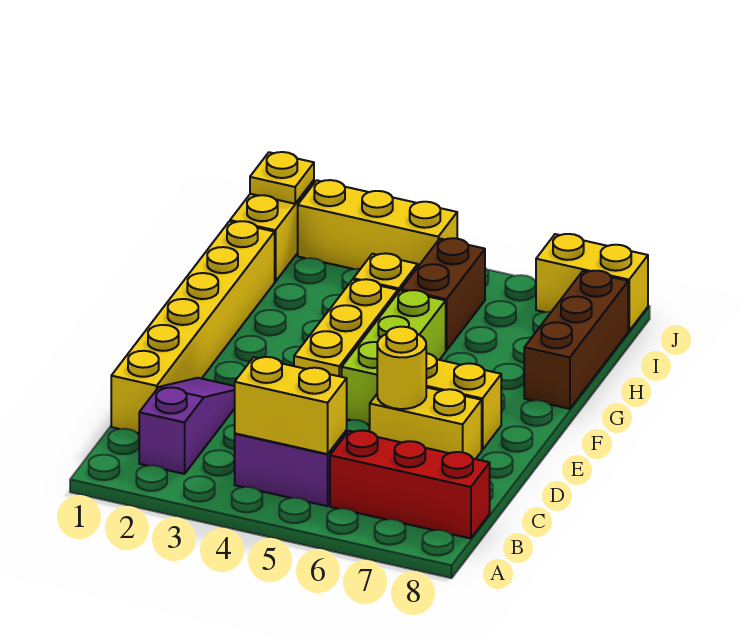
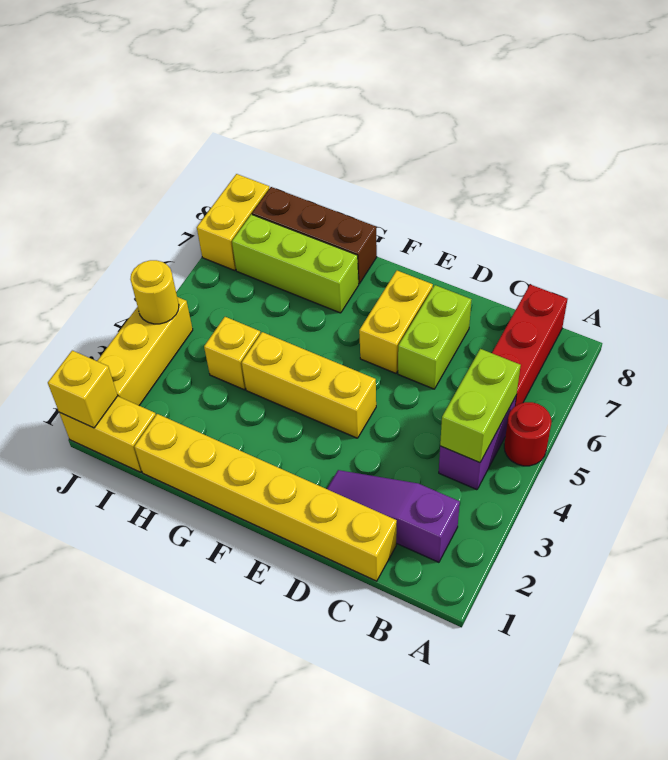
none -> red 1x1 round brick [504,402,551,466]
yellow 1x2 brick [235,357,347,454] -> lime 1x2 brick [440,349,521,463]
yellow 1x2 brick [370,387,482,459] -> lime 1x2 brick [398,285,472,389]
yellow 1x1 round brick [377,327,426,409] -> yellow 1x1 round brick moved to [130,260,179,324]
lime 1x3 brick [342,290,446,425] -> lime 1x3 brick moved to [232,214,359,313]
brown 1x2 brick [401,238,485,351] -> none
yellow 1x1 plate [250,152,314,204] -> yellow 1x1 brick [48,351,117,428]

